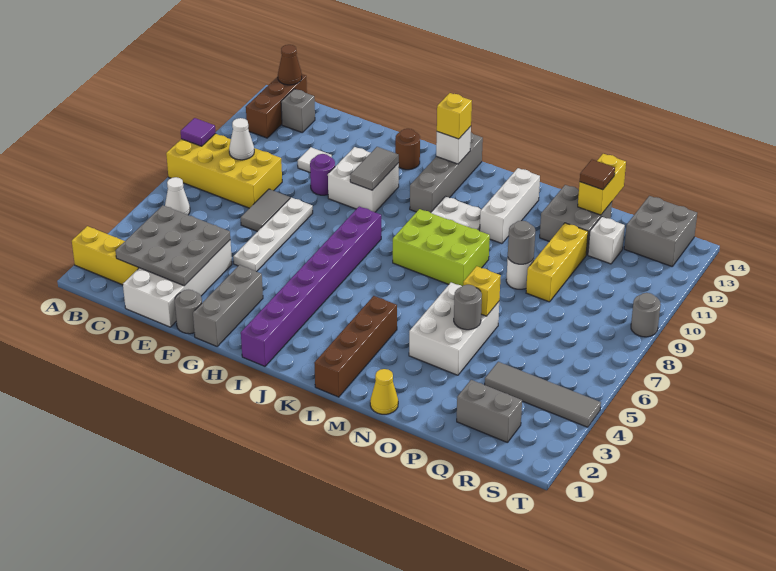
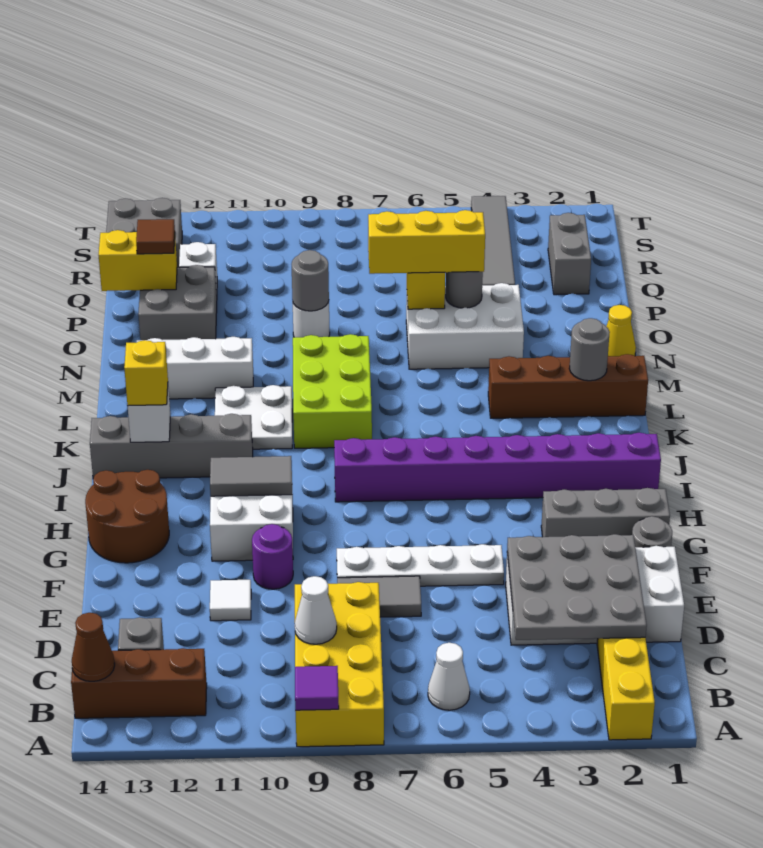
brown 1x1 round brick [395,129,420,170] -> brown 2x2 round brick [85,470,169,563]
yellow 1x3 brick [526,223,588,302] -> yellow 1x3 brick moved to [368,210,485,274]
grey 1x1 round brick [631,293,661,337] -> grey 1x1 round brick moved to [569,318,610,381]

